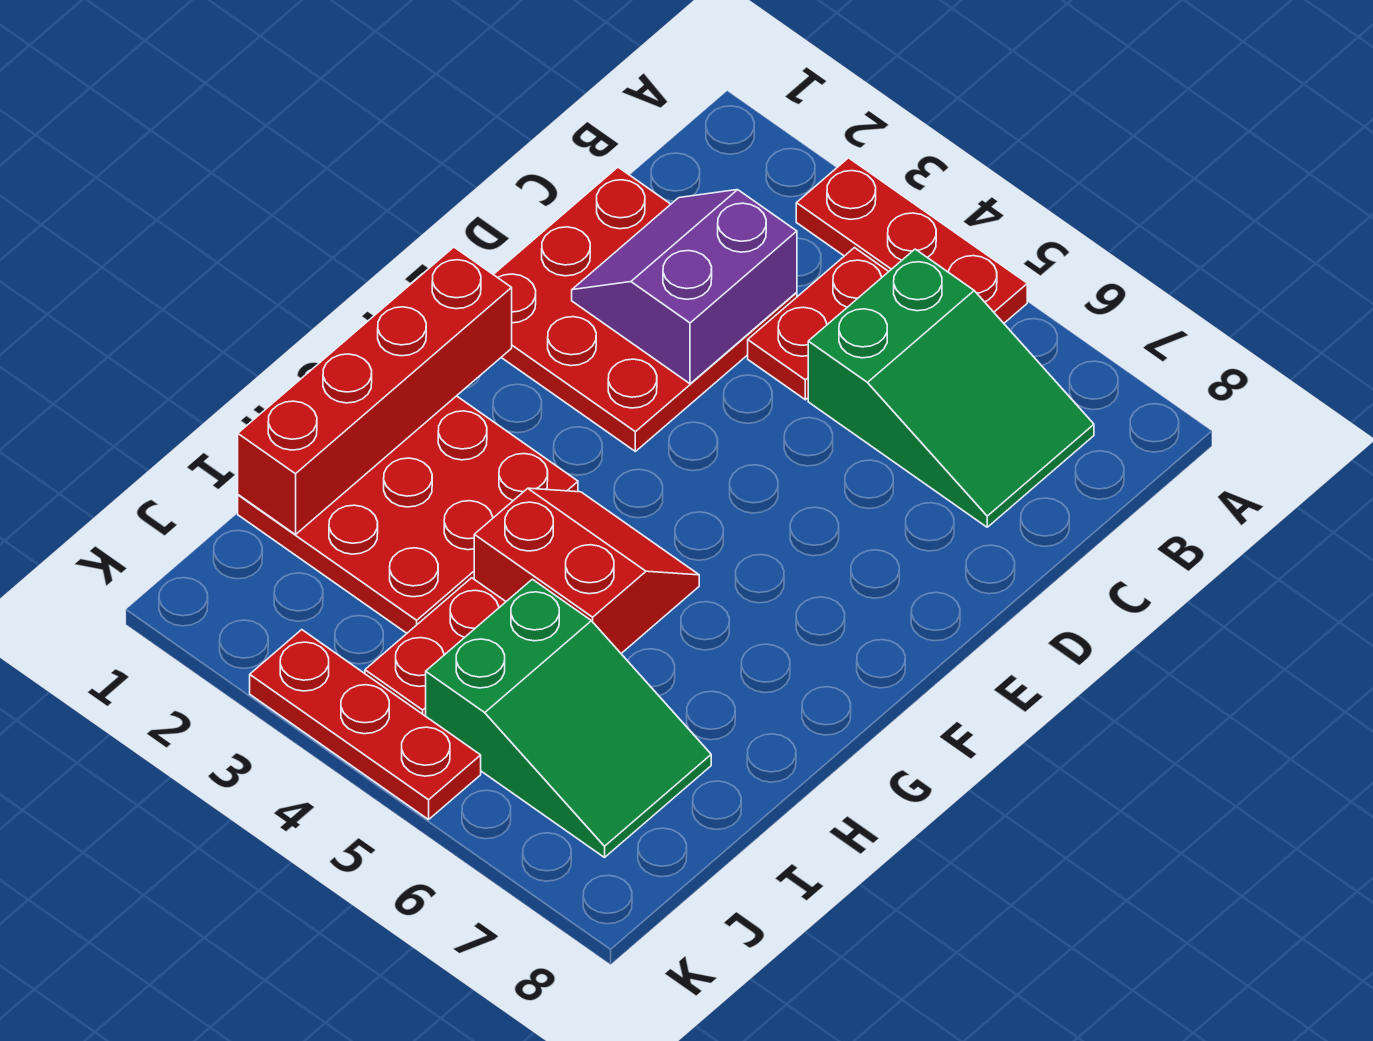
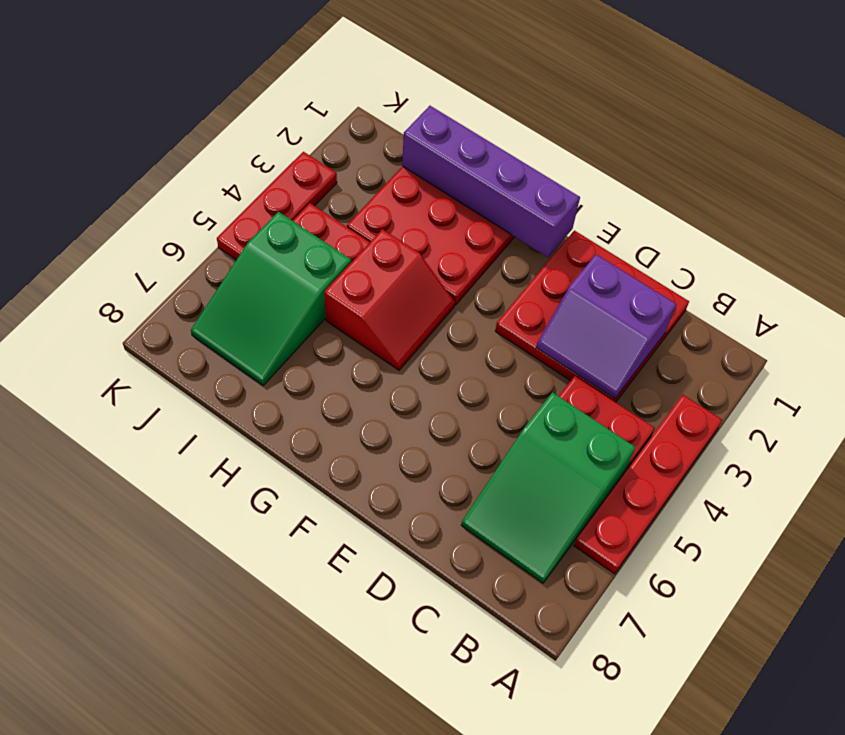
red 1x3 plate [796,158,1027,323] -> red 1x4 plate [574,395,722,574]
purple 2x2 slope [572,190,797,384] -> purple 2x2 slope turned to [536,255,676,399]
red 1x4 brick [238,247,512,535] -> purple 1x4 brick [402,106,580,257]

